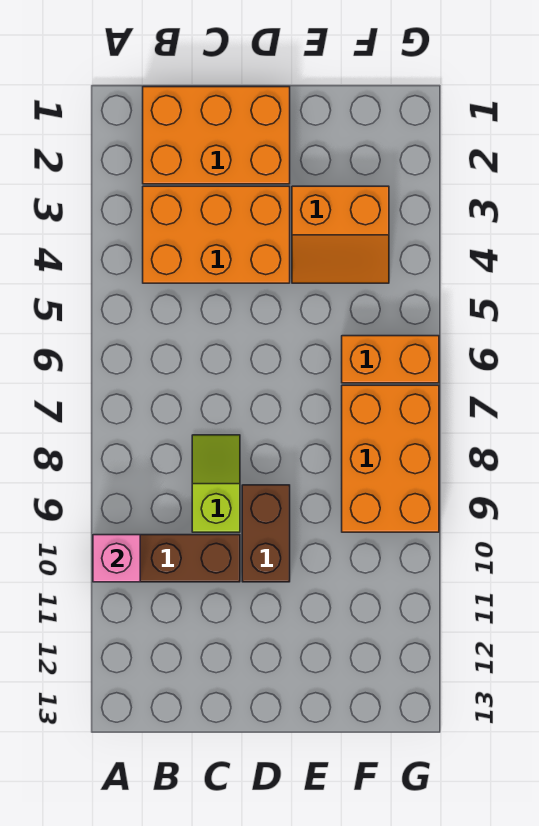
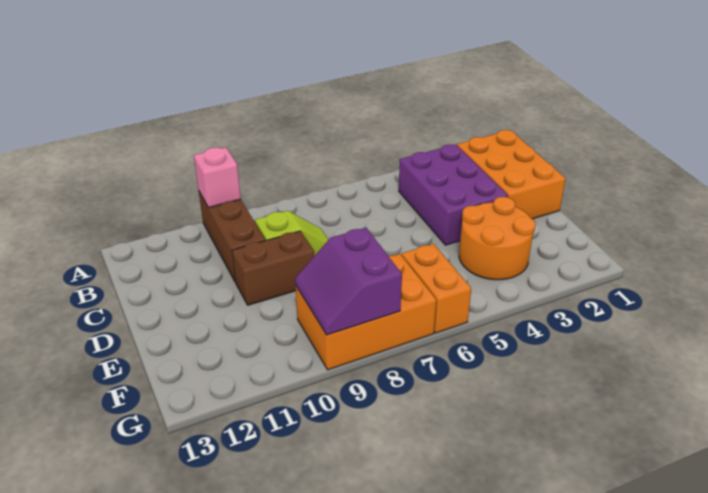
orange 2x3 brick [143,186,290,283] -> purple 2x3 brick [399,144,508,245]
orange 2x2 slope [292,186,389,283] -> orange 2x2 round brick [459,197,536,280]
none -> purple 2x2 slope [295,228,402,335]

